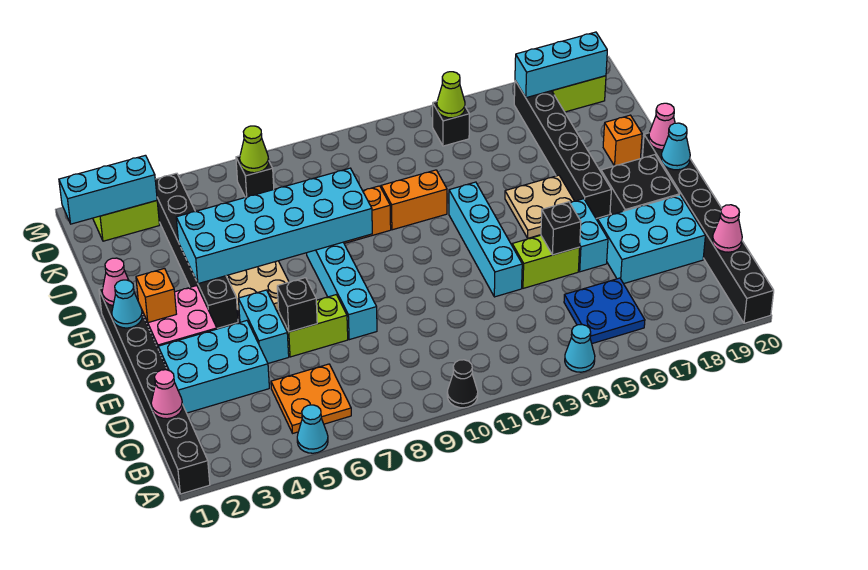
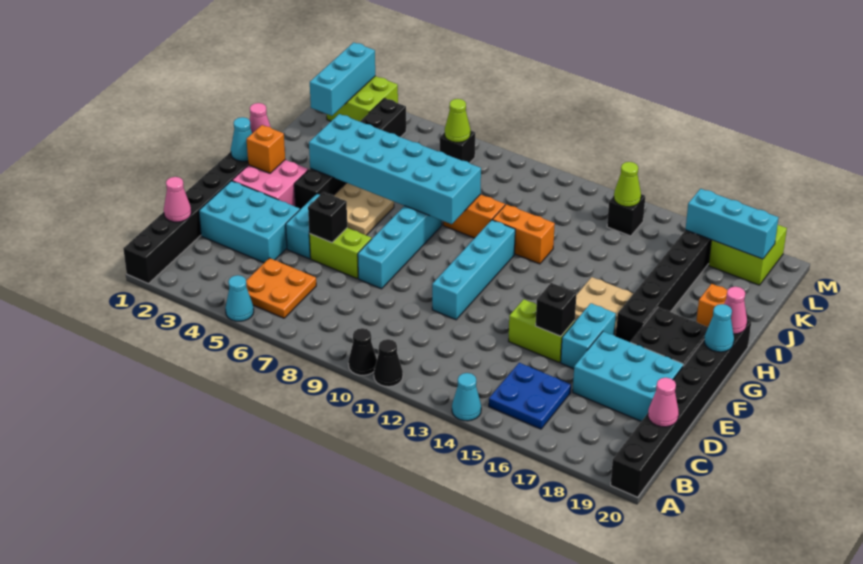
none -> black 1x1 cone [374,339,403,387]
cyan 1x4 brick [449,182,522,297] -> cyan 1x4 brick moved to [432,220,515,320]
cyan 1x3 brick [59,155,157,224] -> cyan 1x3 brick turned to [310,42,375,116]

